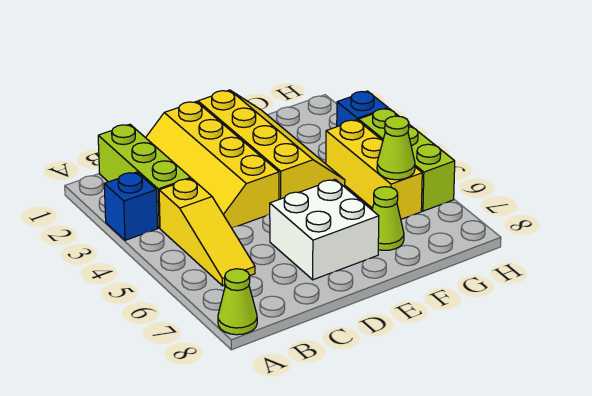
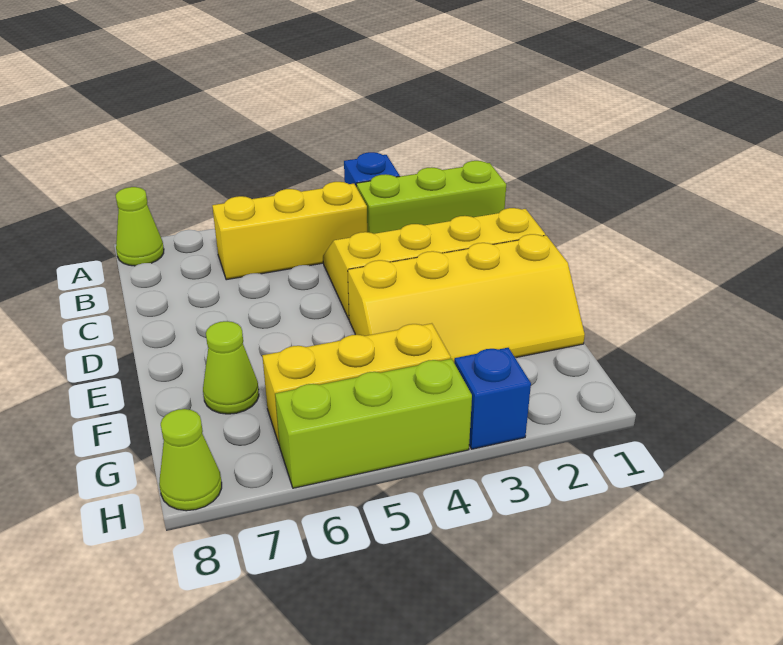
yellow 1x3 slope [159,179,255,286] -> yellow 1x3 brick [212,182,367,280]
white 2x2 brick [270,179,379,280] -> none
lime 1x1 cone [377,116,415,180] -> lime 1x1 cone moved to [159,409,222,511]

